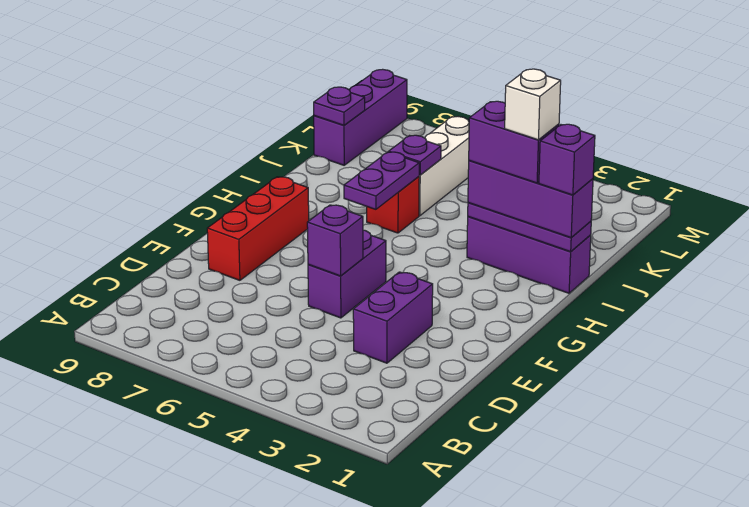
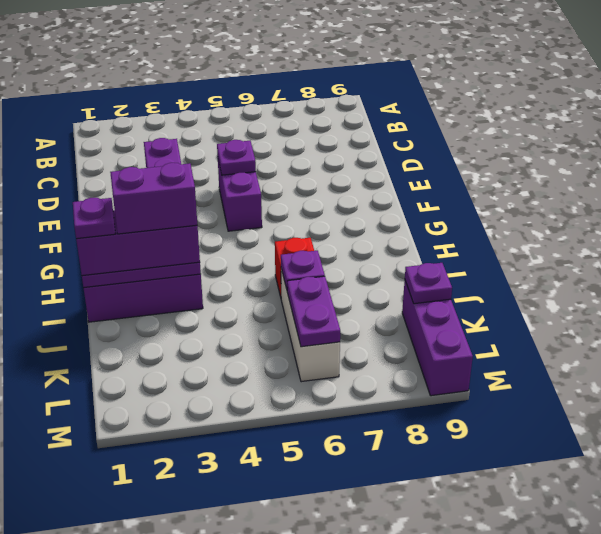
purple 1x1 brick [307,205,363,276] -> purple 1x1 plate [217,140,256,175]
red 1x3 brick [207,177,309,280] -> none
purple 1x2 plate [344,152,419,209] -> purple 1x2 plate moved to [287,276,340,347]
purple 1x1 brick [539,124,595,195] -> purple 1x1 plate [73,198,115,239]
white 1x1 brick [505,69,561,140] -> none

